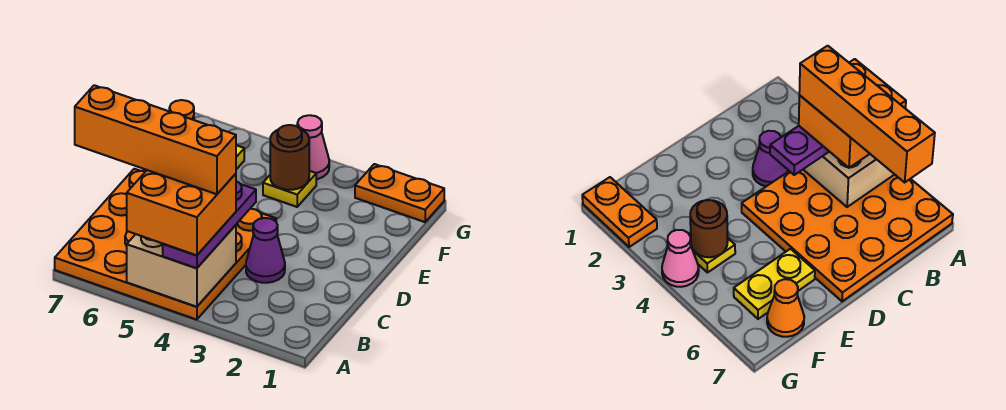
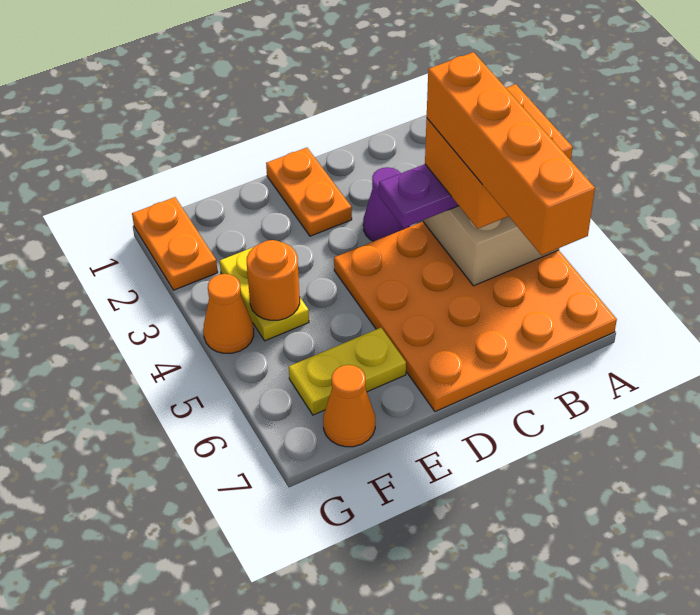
none -> orange 1x2 plate [266,148,352,236]
yellow 1x1 plate [263,171,316,207] -> yellow 1x2 plate [220,247,309,341]
brown 1x1 round brick [270,125,309,190] -> orange 1x1 round brick [247,240,300,320]
pink 1x1 cone [297,115,329,179] -> orange 1x1 cone [203,274,254,353]

